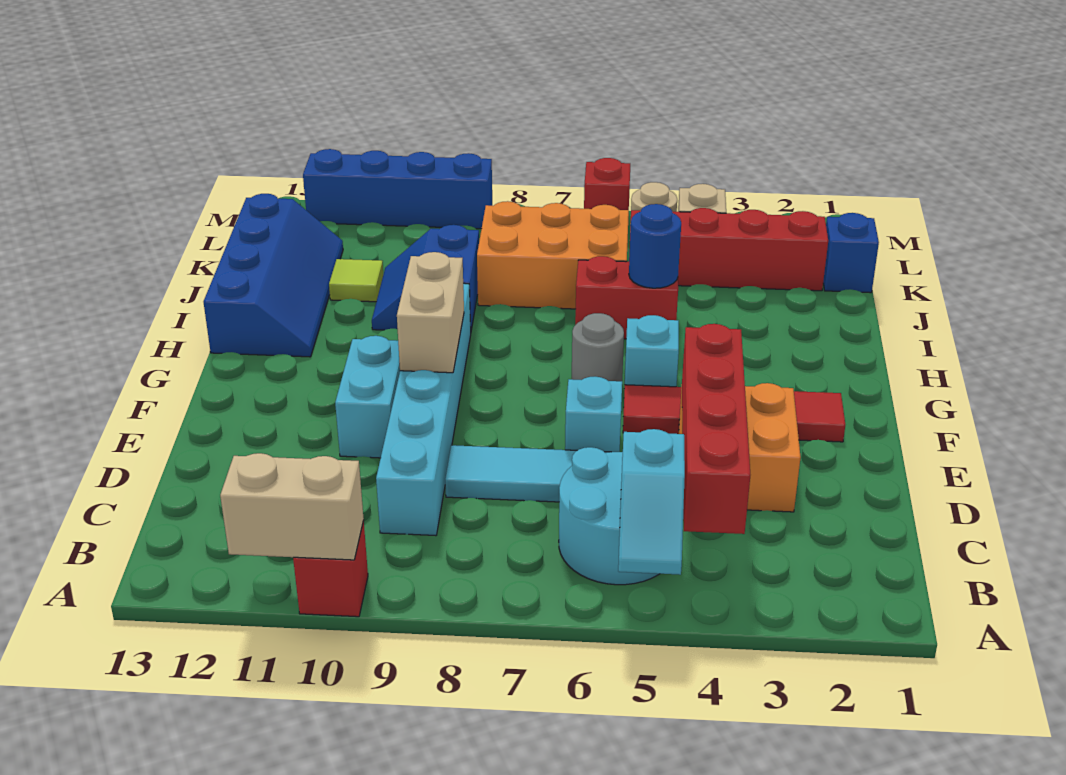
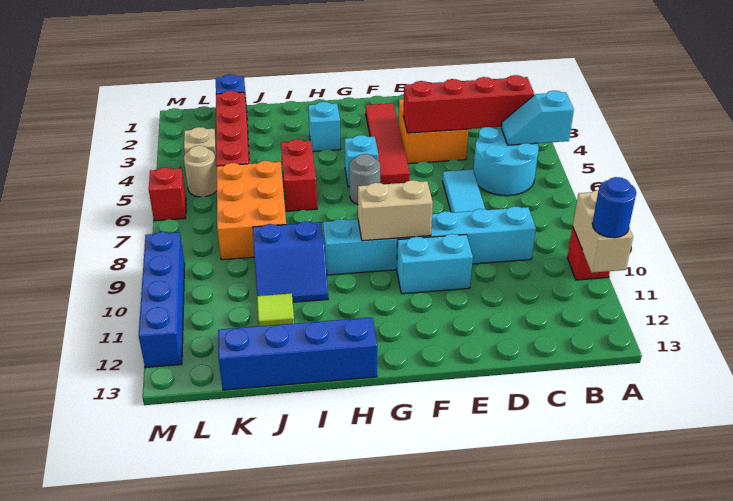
cyan 1x2 slope [618,429,685,575] -> cyan 1x2 slope turned to [501,91,574,145]
cyan 1x1 brick [565,377,622,452] -> cyan 1x1 brick moved to [308,102,341,152]
blue 1x1 round brick [629,204,681,288] -> blue 1x1 round brick moved to [592,177,636,238]

